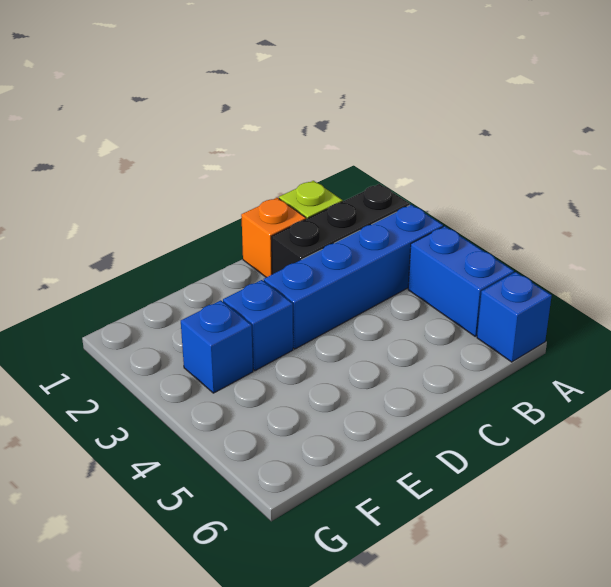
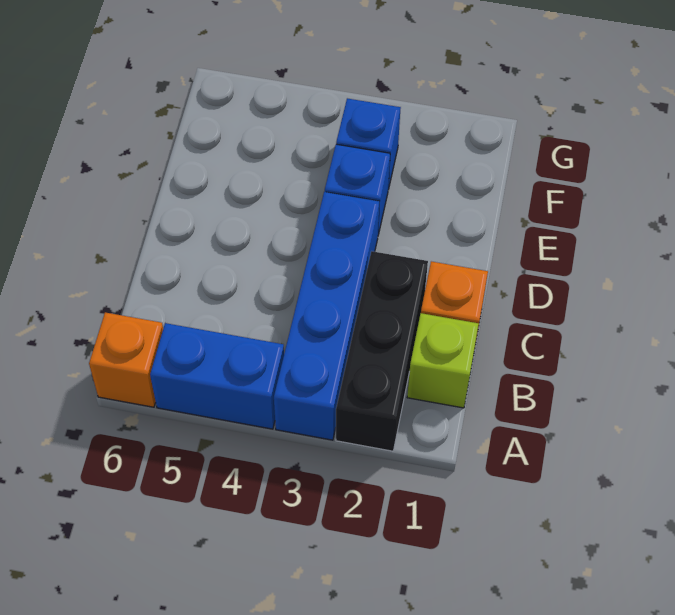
blue 1x1 brick [477,272,552,362] -> orange 1x1 brick [89,312,163,407]

